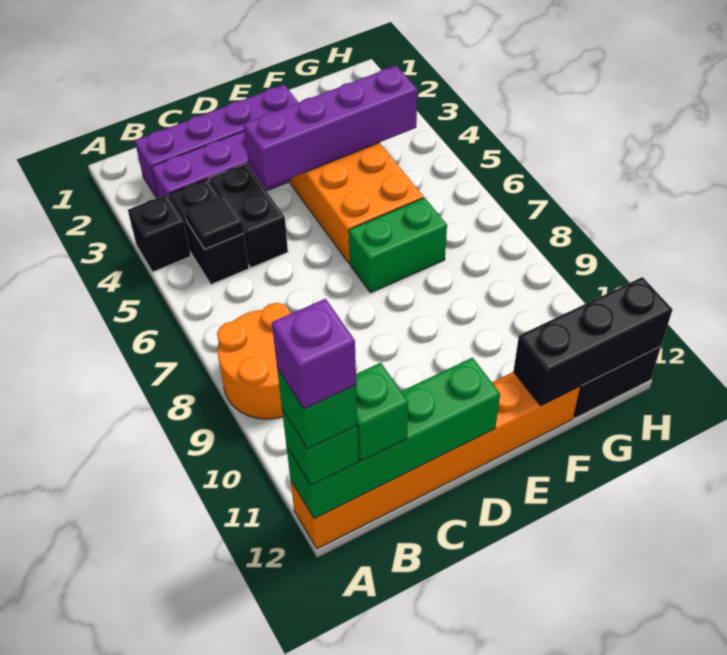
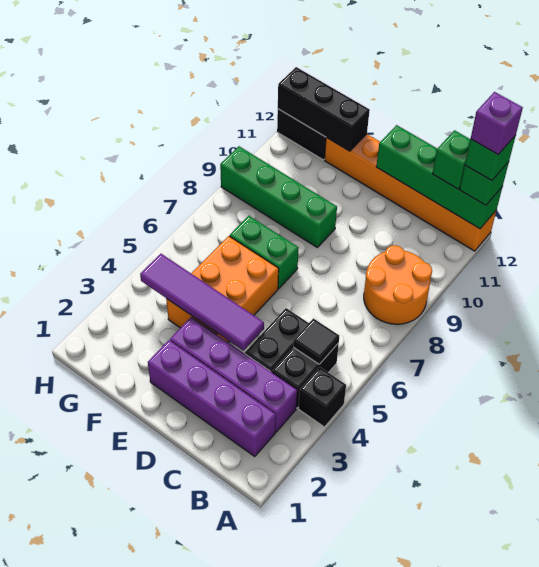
purple 1x4 brick [244,66,417,187] -> purple 1x4 tile [140,254,264,351]
none -> green 1x4 brick [220,146,337,247]

